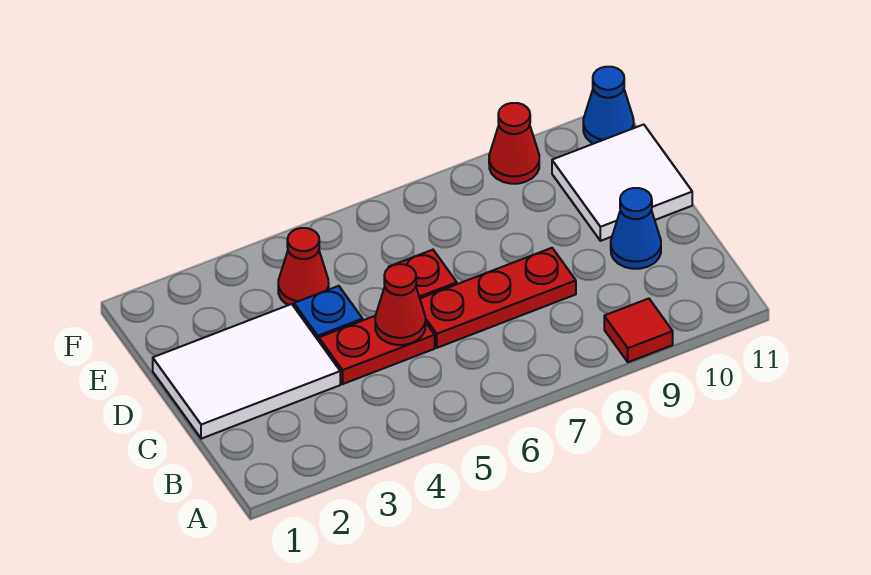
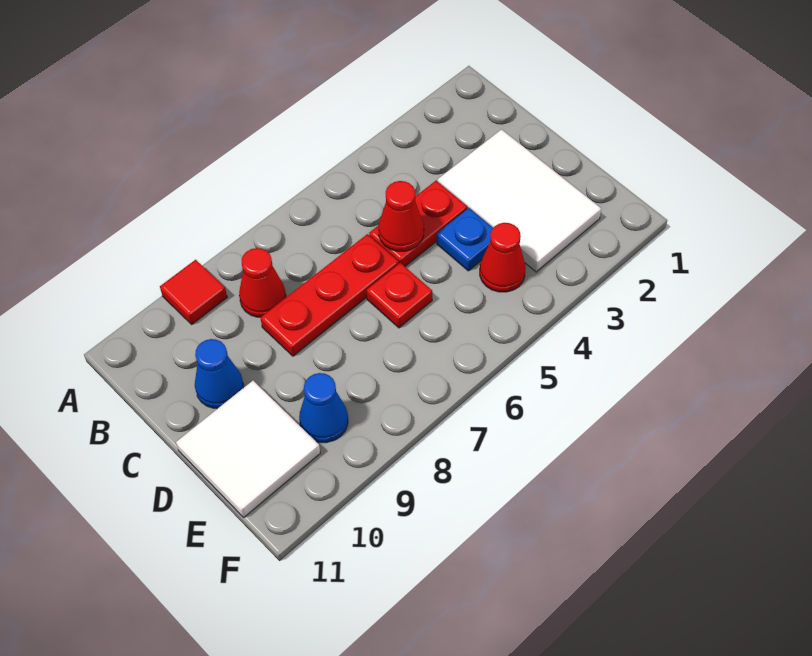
white 2x3 tile [153,304,340,439] -> white 2x3 tile turned to [438,129,601,272]
red 1x1 cone [489,103,539,184] -> red 1x1 cone moved to [239,248,286,317]
blue 1x1 cone [583,67,634,144] -> blue 1x1 cone moved to [299,373,348,443]

